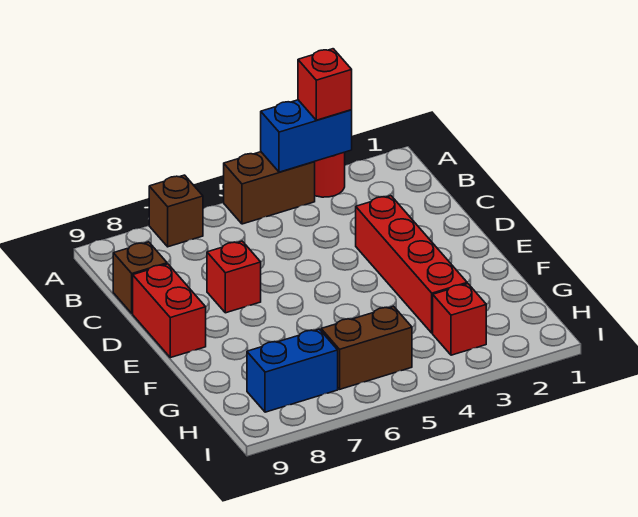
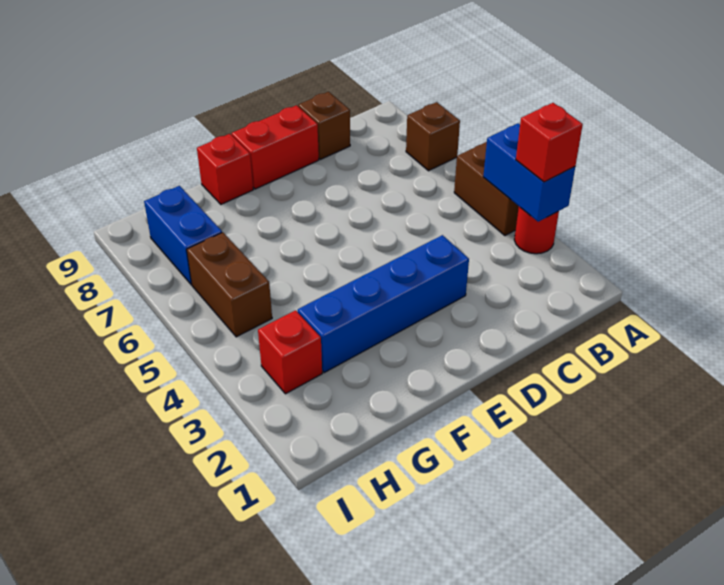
red 1x4 brick [356,196,467,333] -> blue 1x4 brick [298,235,469,373]
red 1x1 brick [207,241,261,313] -> red 1x1 brick moved to [197,134,253,204]

